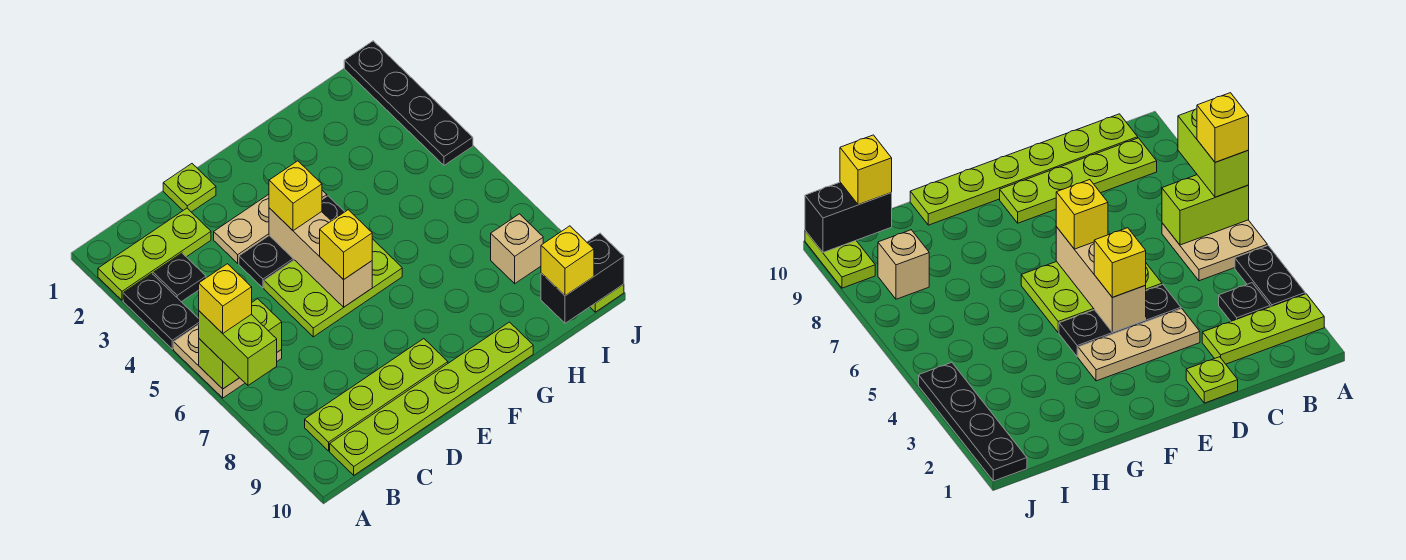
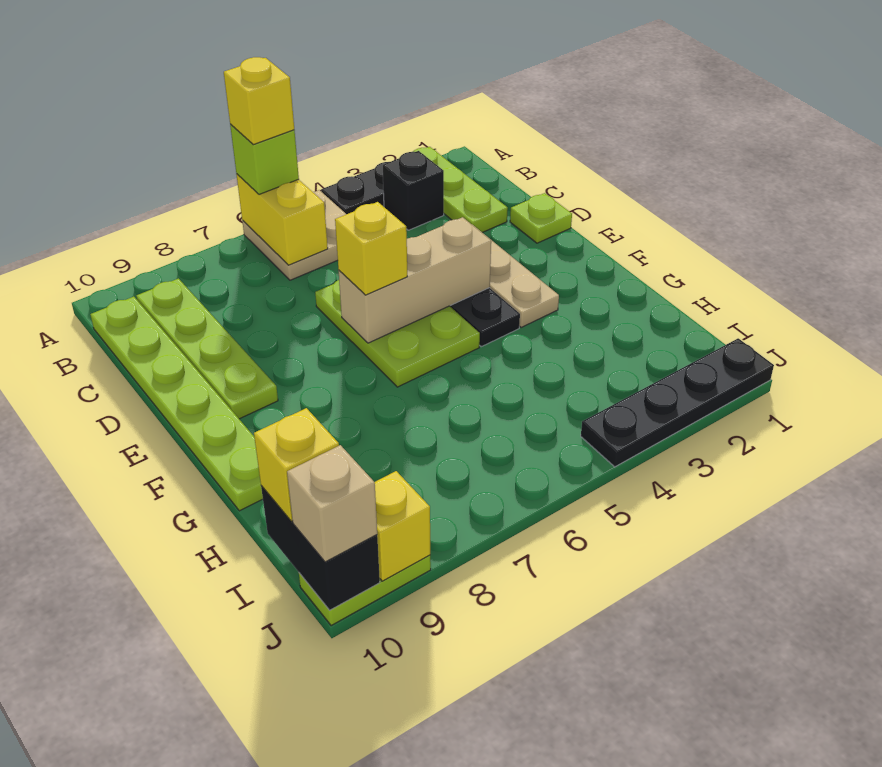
lime 1x2 brick [199,299,282,389] -> yellow 1x2 brick [236,174,328,265]
lime 1x2 brick [199,311,277,385] -> lime 1x1 brick [230,124,299,194]
black 1x1 plate [153,253,206,302] -> black 1x1 brick [383,151,444,230]
yellow 1x1 brick [269,161,322,231] -> yellow 1x1 brick moved to [375,471,430,581]
tan 1x1 brick [491,214,543,284] -> tan 1x1 brick moved to [287,445,377,562]

